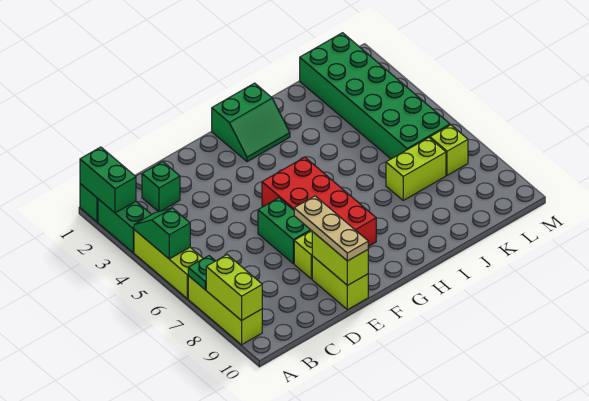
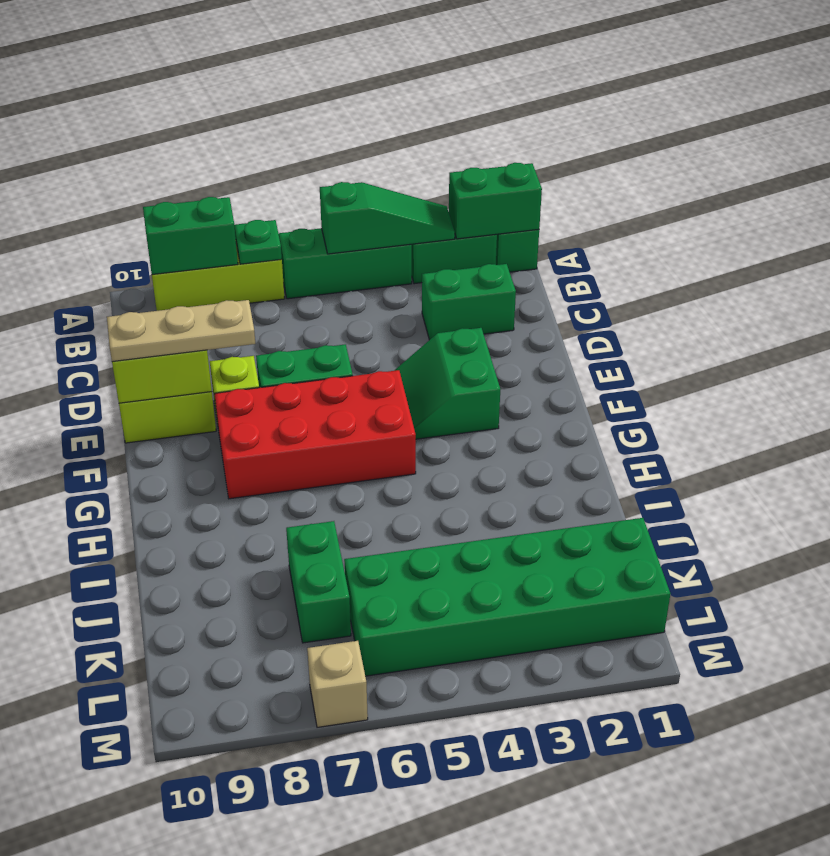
lime 1x3 brick [134,230,203,299] -> green 1x3 brick [279,228,412,299]
green 1x2 slope [134,208,190,259] -> green 1x3 slope [320,182,455,254]
lime 1x2 brick [206,255,262,321] -> green 1x2 brick [143,197,238,275]
green 1x1 brick [142,162,180,212] -> green 1x2 brick [422,264,516,340]
green 2x2 slope [212,83,290,162] -> green 2x2 slope moved to [394,328,500,439]
lime 1x2 brick [386,138,446,200] -> green 1x2 brick [286,521,351,643]
lime 1x1 brick [430,125,468,175] -> none
none -> tan 1x1 brick [307,641,368,727]

